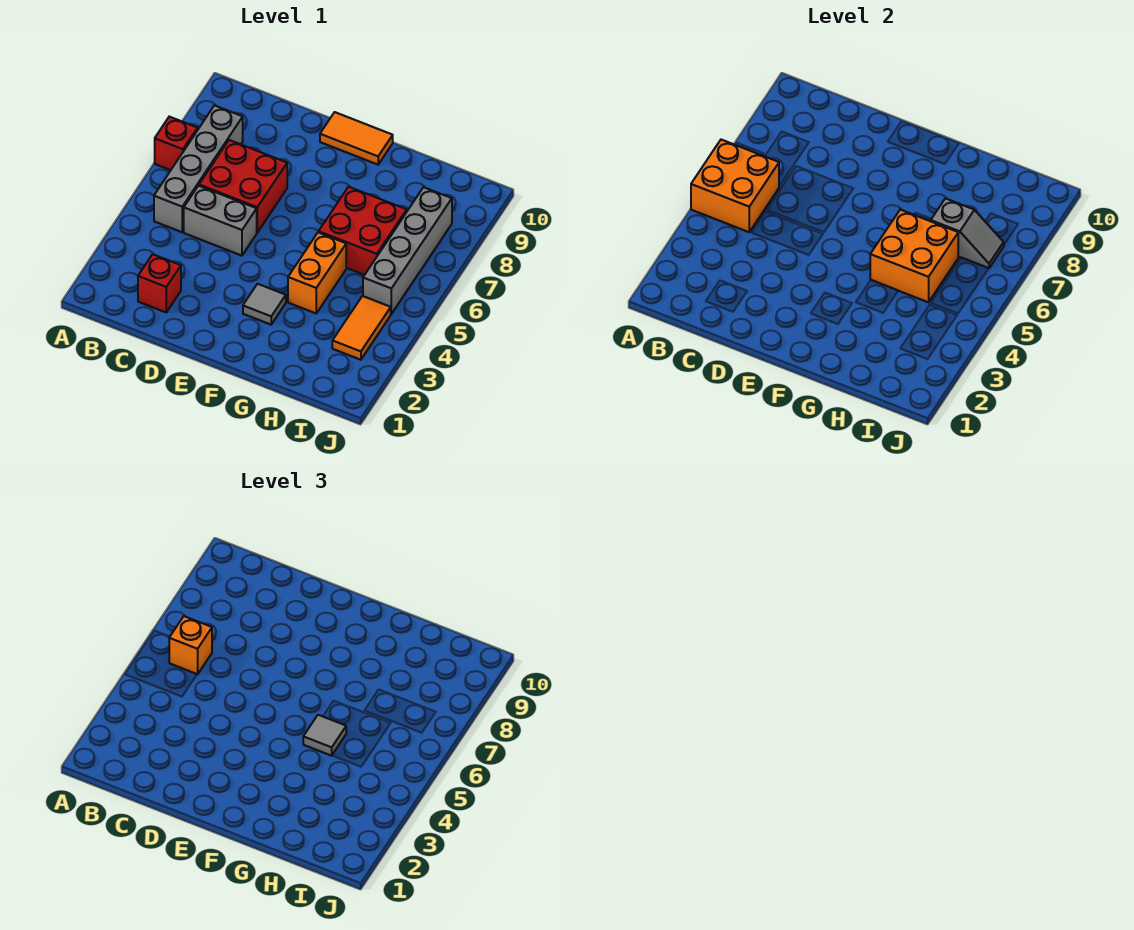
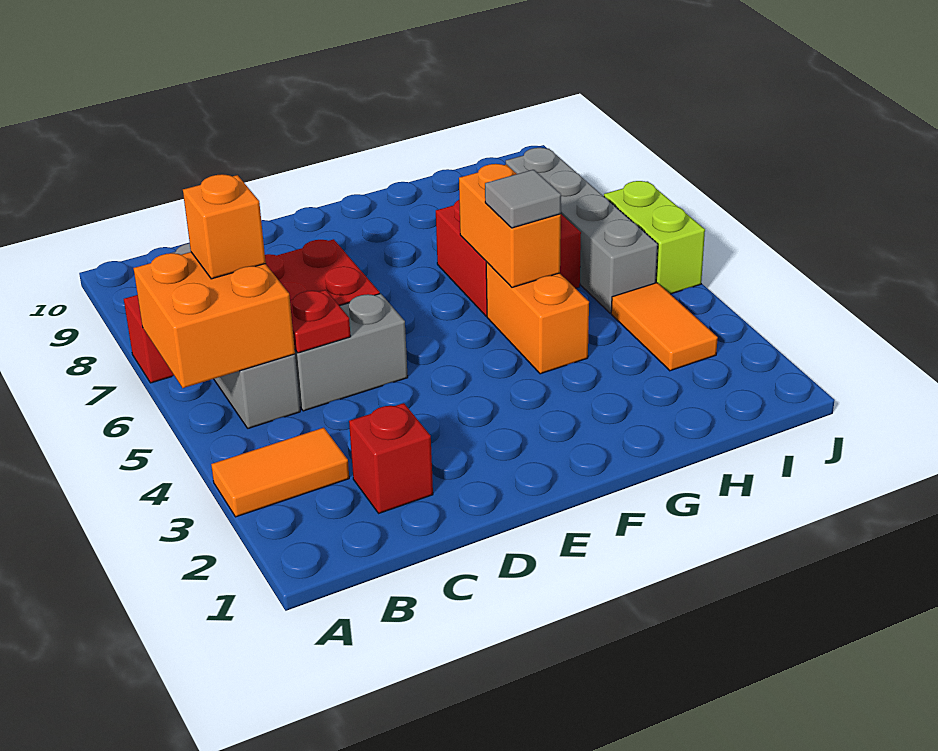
none -> red 1x1 plate [290,290,351,353]
orange 1x2 tile [320,112,393,165] -> orange 1x2 tile moved to [211,428,349,517]
grey 1x1 tile [243,284,286,325] -> none
orange 2x2 brick [870,210,958,302] -> orange 1x2 brick [459,164,561,288]
grey 1x2 slope [931,198,1004,268] -> none
none -> lime 1x2 brick [604,181,705,294]

